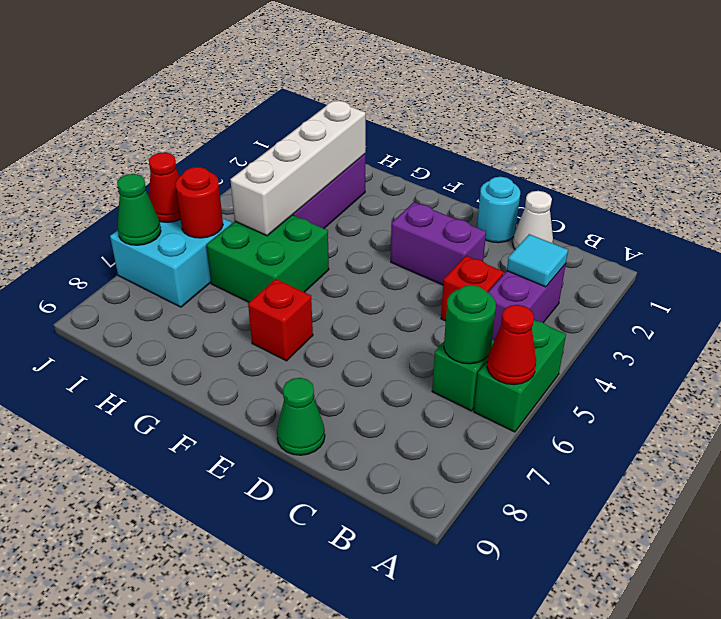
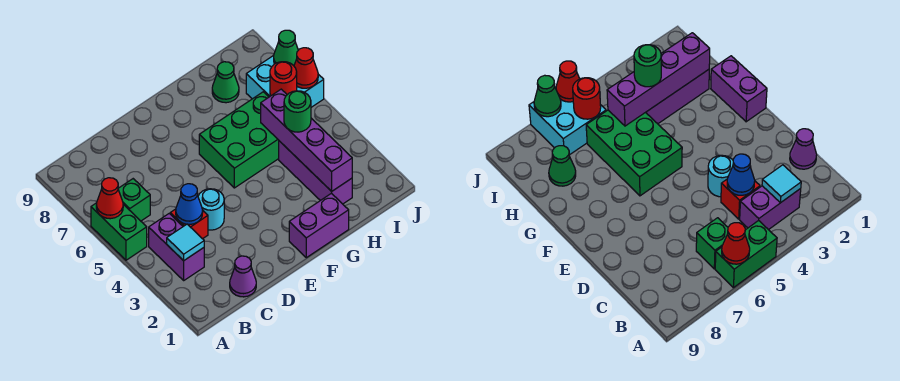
green 1x1 round brick [444,285,496,364] -> green 1x1 round brick moved to [284,91,311,132]
white 1x1 cone [513,191,553,249] -> purple 1x1 cone [230,256,256,297]
none -> blue 1x1 cone [176,184,203,224]
cyan 1x1 round brick [477,177,520,243] -> cyan 1x1 round brick moved to [198,189,224,230]
purple 1x2 brick [391,202,486,285] -> purple 1x2 brick moved to [289,193,349,258]
green 1x1 cone [277,378,325,455] -> green 1x1 cone moved to [212,62,239,103]
red 1x1 brick [248,279,313,361] -> none
green 2x2 brick [207,215,329,302] -> green 2x3 brick [199,92,279,188]
white 1x4 brick [230,100,366,236] -> purple 1x4 brick [261,89,352,191]

